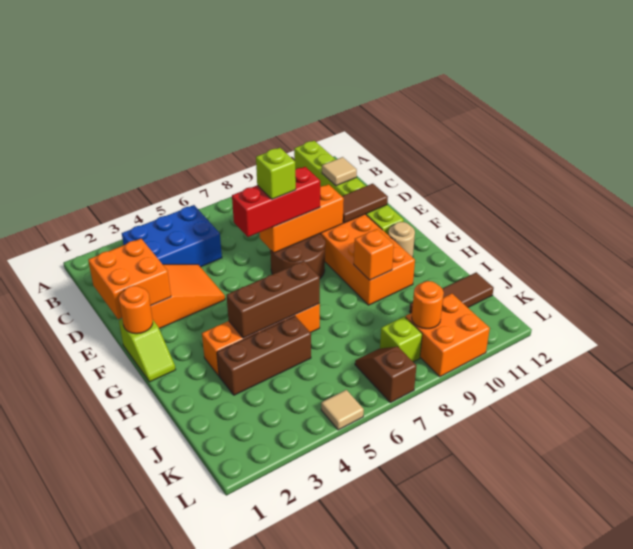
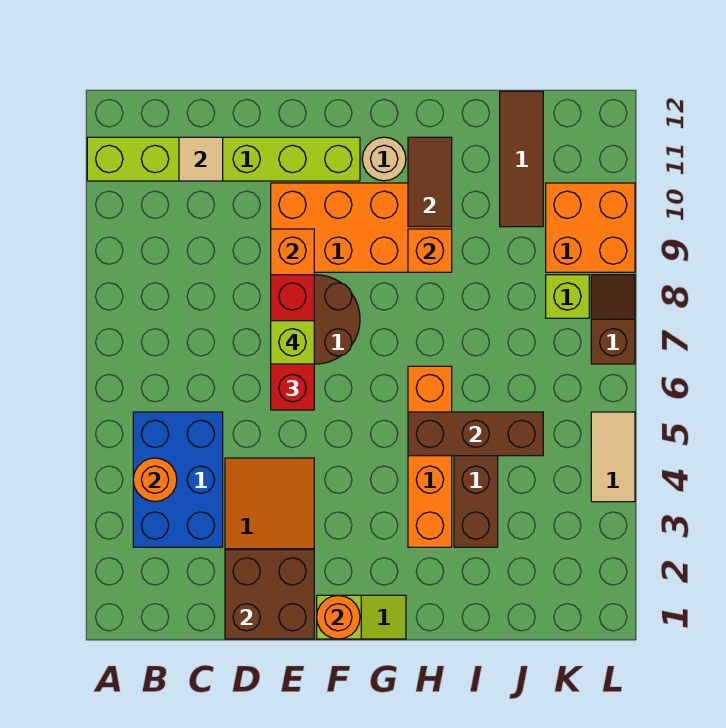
orange 2x2 brick [88,239,171,319] -> brown 2x2 brick [225,550,314,639]
brown 1x2 tile [342,184,388,223] -> brown 1x2 tile moved to [408,137,452,227]
brown 1x3 brick [227,261,320,338] -> brown 1x3 brick turned to [408,412,543,456]
brown 1x2 slope [355,347,416,403] -> brown 1x2 slope turned to [591,275,635,364]
orange 1x1 round brick [412,281,444,329] -> orange 1x1 round brick moved to [133,458,177,502]
tan 1x1 tile [321,390,364,430] -> tan 1x2 tile [591,412,635,502]

